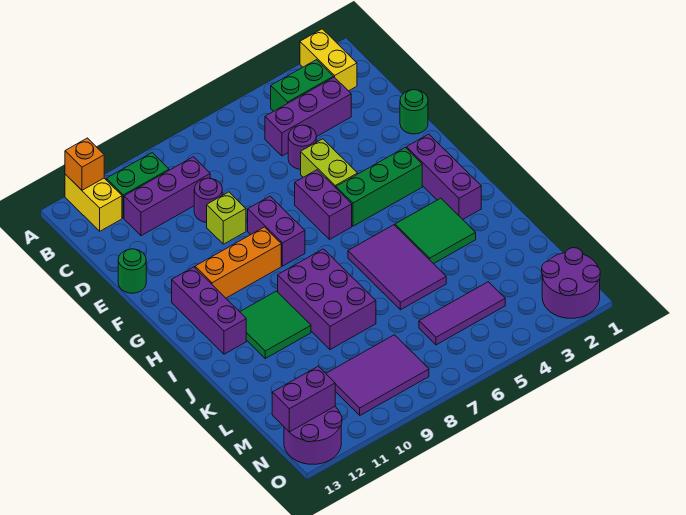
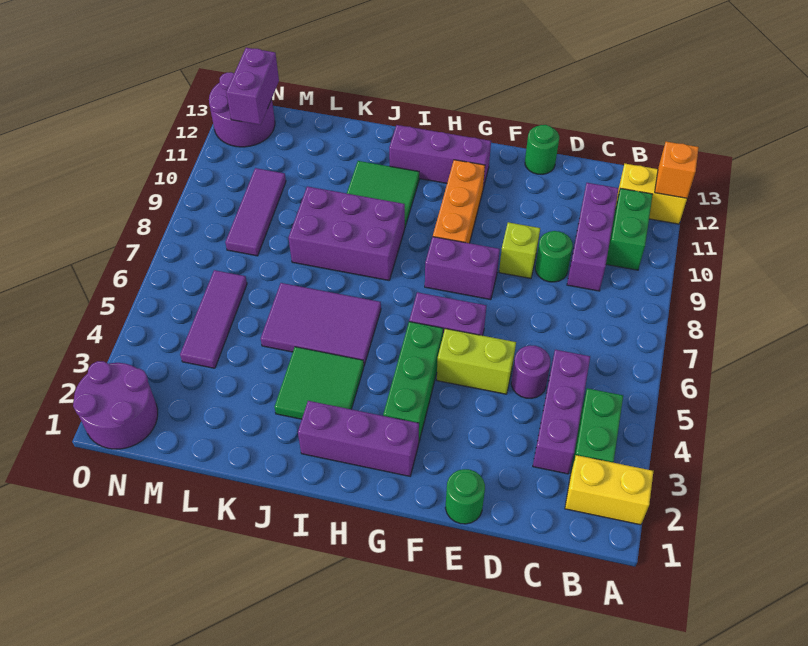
purple 1x1 round brick [194,178,222,222] -> green 1x1 round brick [535,231,573,282]
purple 2x3 tile [326,335,429,415] -> purple 1x3 tile [225,168,286,256]

